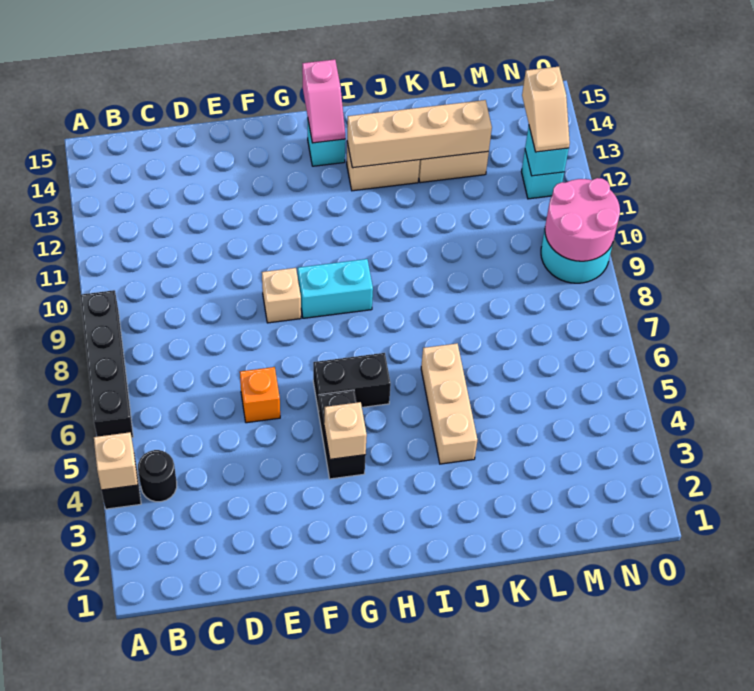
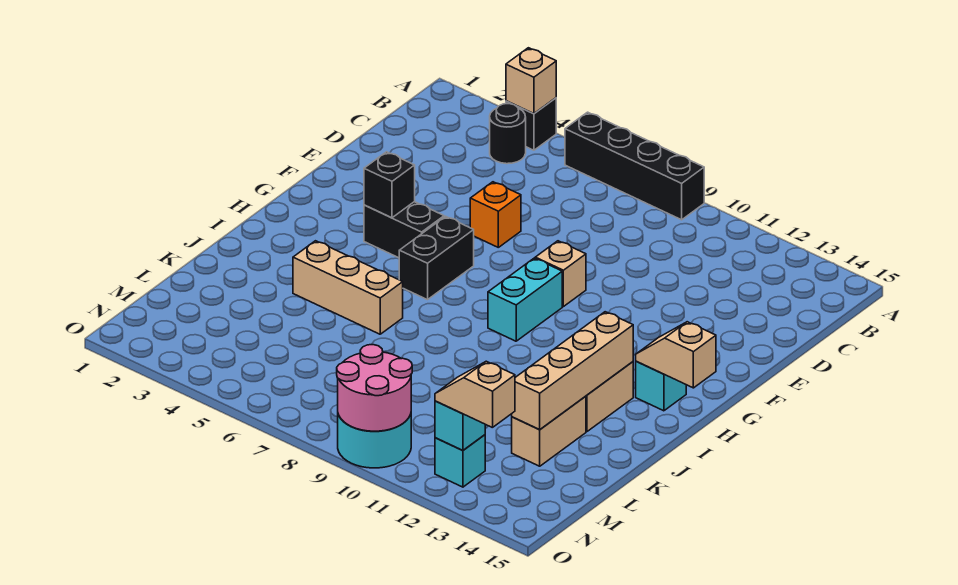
tan 1x1 brick [324,402,367,459] -> black 1x1 brick [364,152,415,218]
pink 1x2 slope [302,59,345,143] -> tan 1x2 slope [636,322,716,388]

